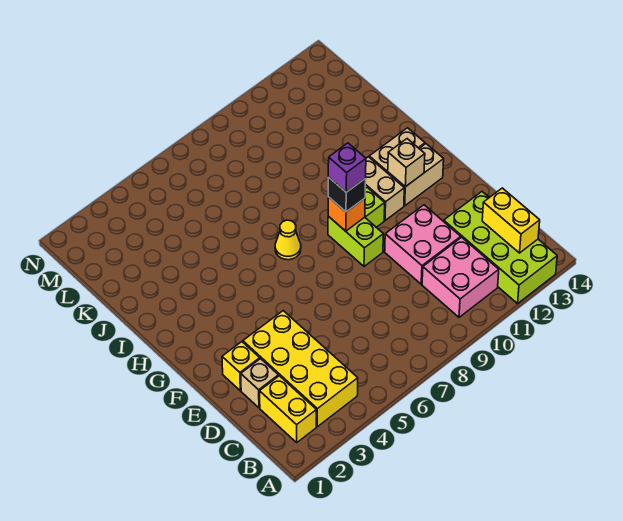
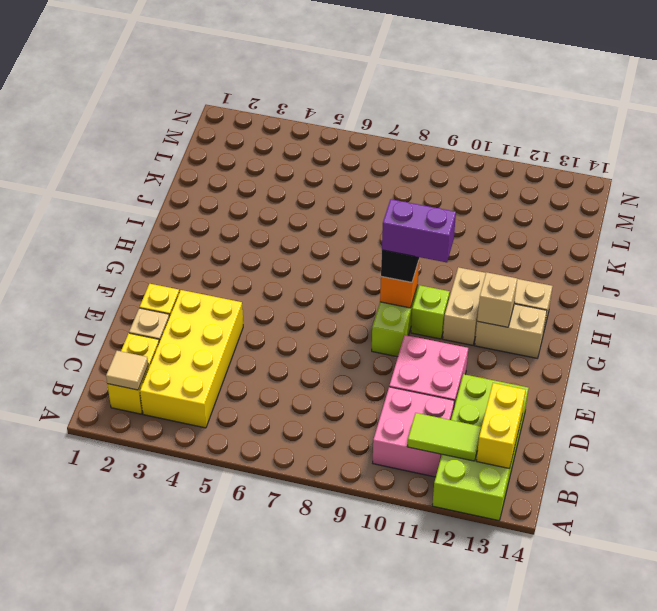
none -> tan 1x1 tile [106,351,148,390]
none -> lime 1x2 tile [407,413,482,461]
purple 1x1 brick [328,143,366,192] -> purple 1x2 brick [382,199,456,262]
yellow 1x1 cone [275,220,301,260] -> none

